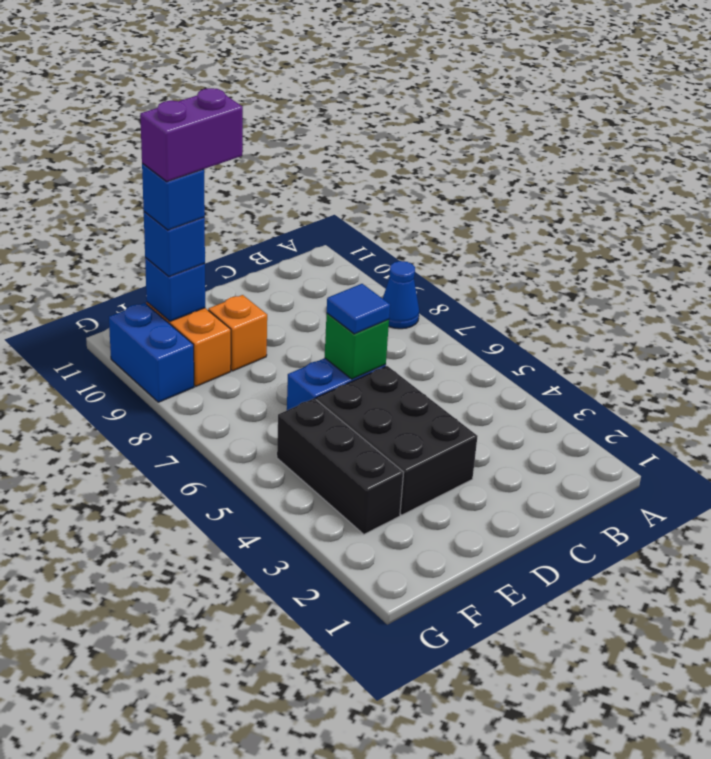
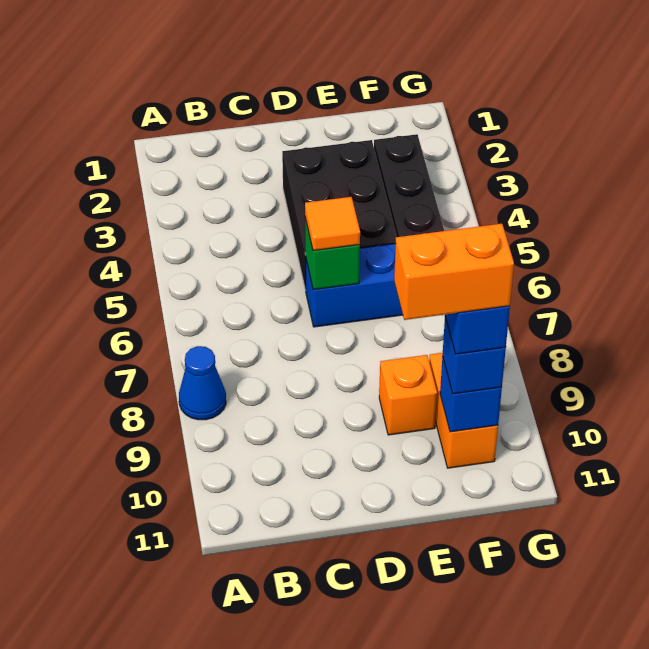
blue 1x1 tile [327,284,390,334] -> orange 1x1 tile [305,197,360,251]
purple 1x2 brick [140,88,243,182] -> orange 1x2 brick [394,224,514,320]
blue 1x2 brick [109,303,194,402] -> none

